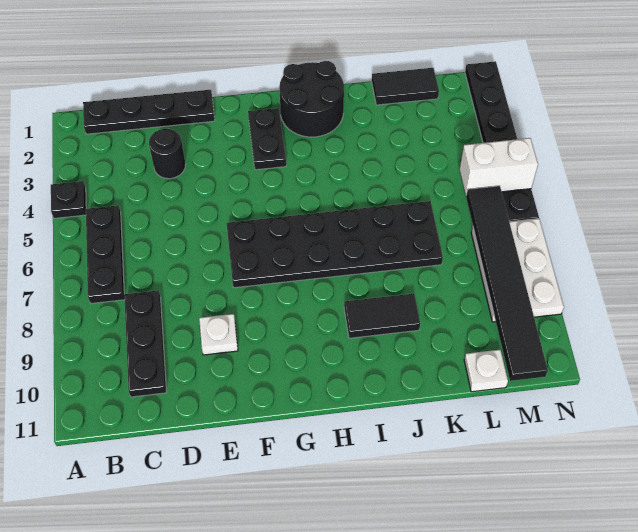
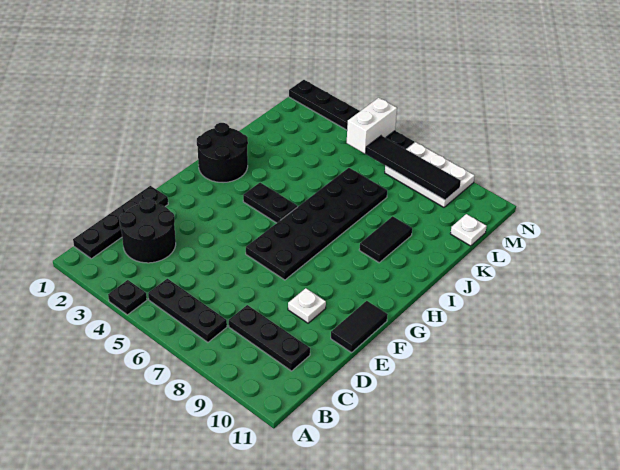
black 1x1 round brick [149,129,186,179] -> black 2x2 round brick [119,198,176,263]
black 1x2 plate [248,108,286,170] -> black 1x2 plate moved to [243,183,298,223]
black 1x2 tile [372,68,439,105] -> black 1x2 tile moved to [331,301,388,353]
black 1x6 tile [466,186,548,381] -> black 1x4 tile [366,136,461,200]

